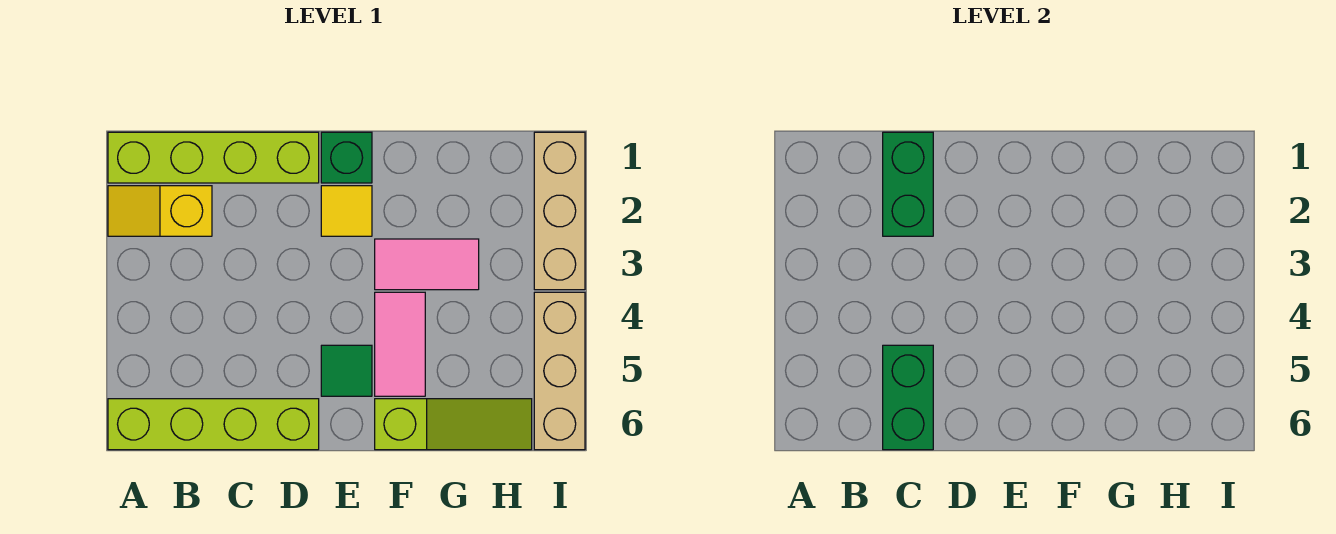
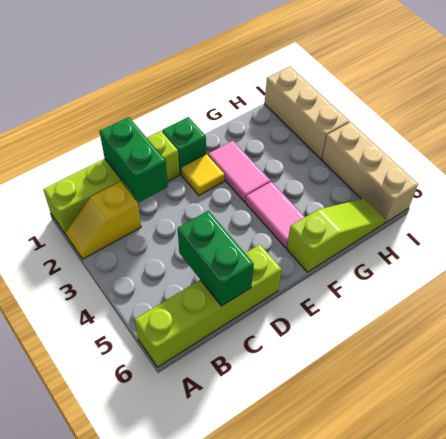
green 1x1 tile [321,345,372,396] -> none
pink 1x2 tile [375,239,479,290] -> pink 1x2 tile turned to [208,141,270,202]

